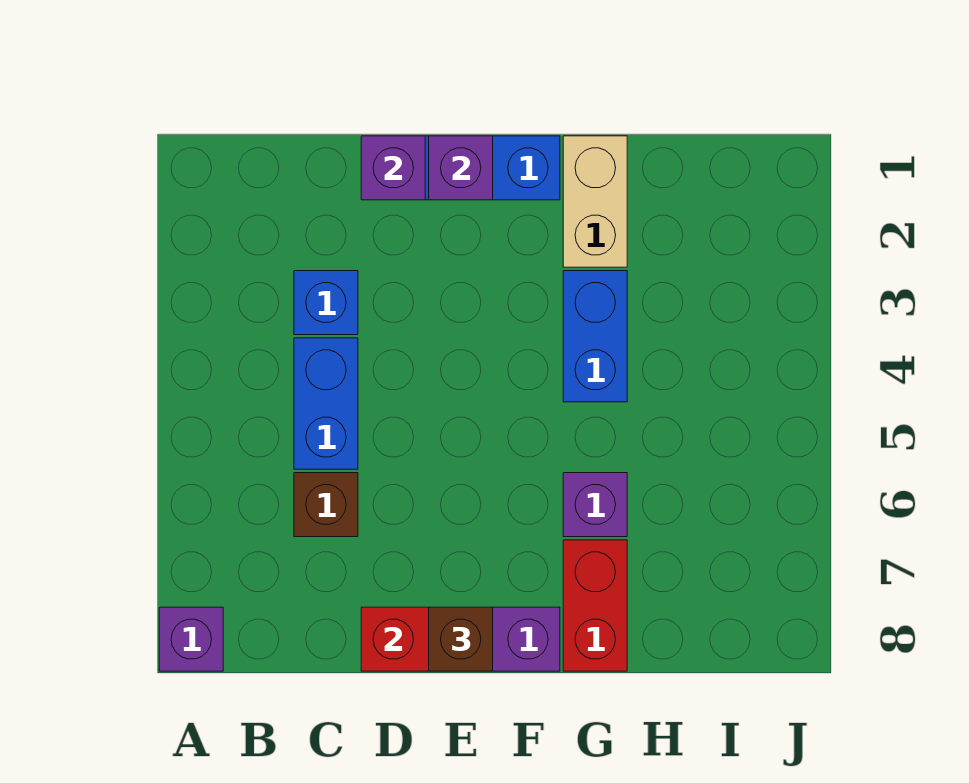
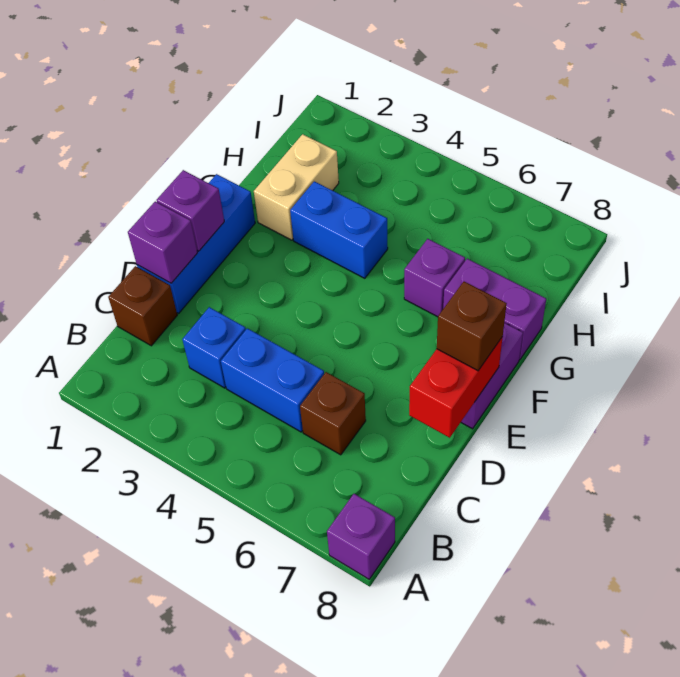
none -> brown 1x1 brick [108,266,177,346]
tan 1x2 brick [563,136,627,267] -> tan 1x2 brick turned to [254,134,339,240]
red 1x2 brick [563,540,627,671] -> purple 1x2 brick [443,259,546,360]

